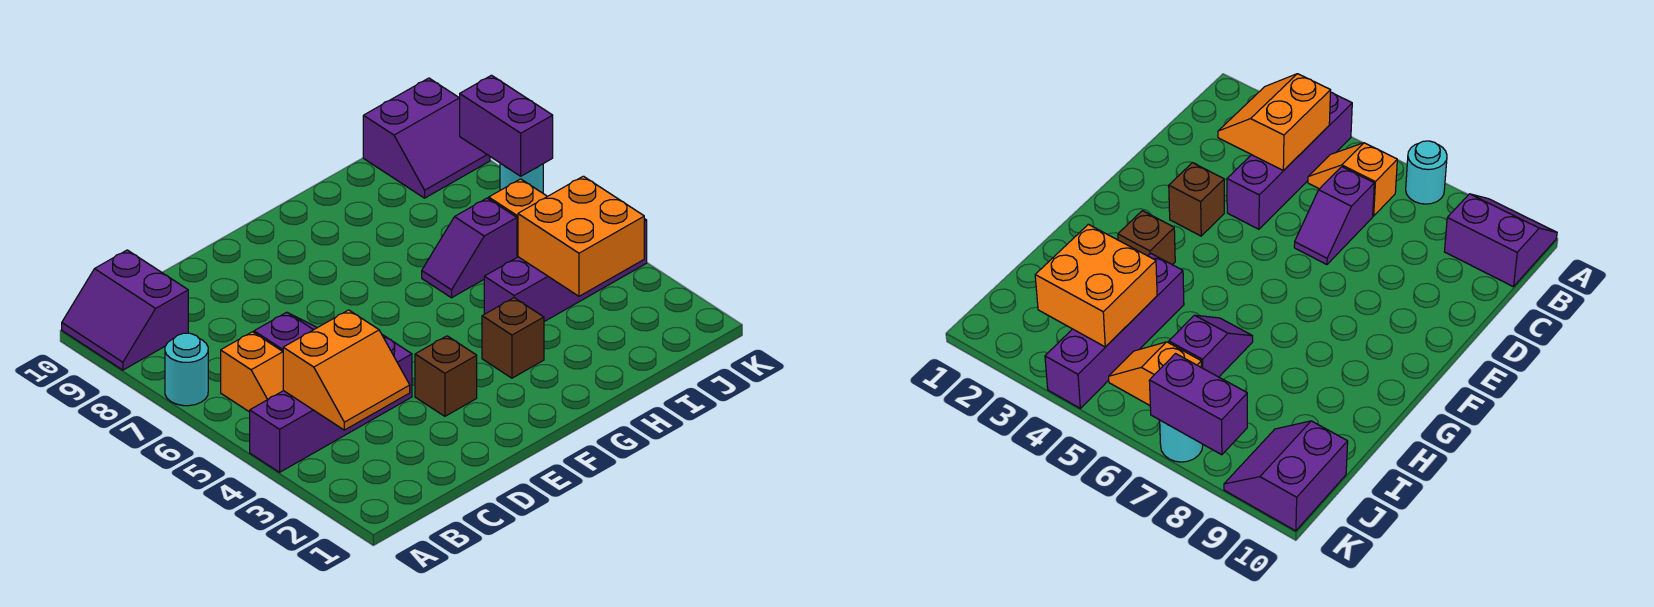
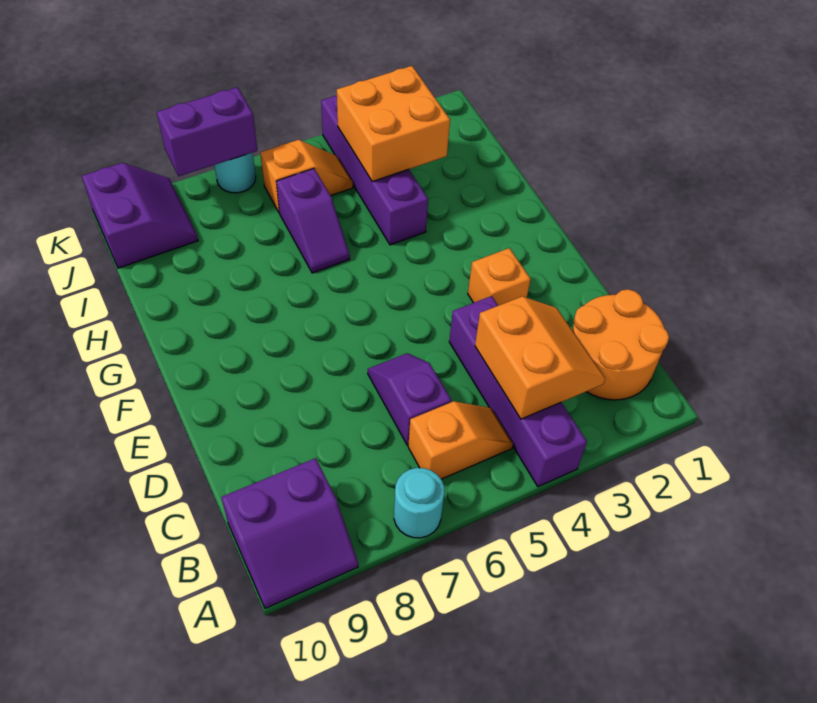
none -> orange 2x2 round brick [572,289,669,400]
brown 1x1 brick [415,336,477,416] -> orange 1x1 brick [468,248,531,306]
brown 1x1 brick [482,298,544,378] -> none

